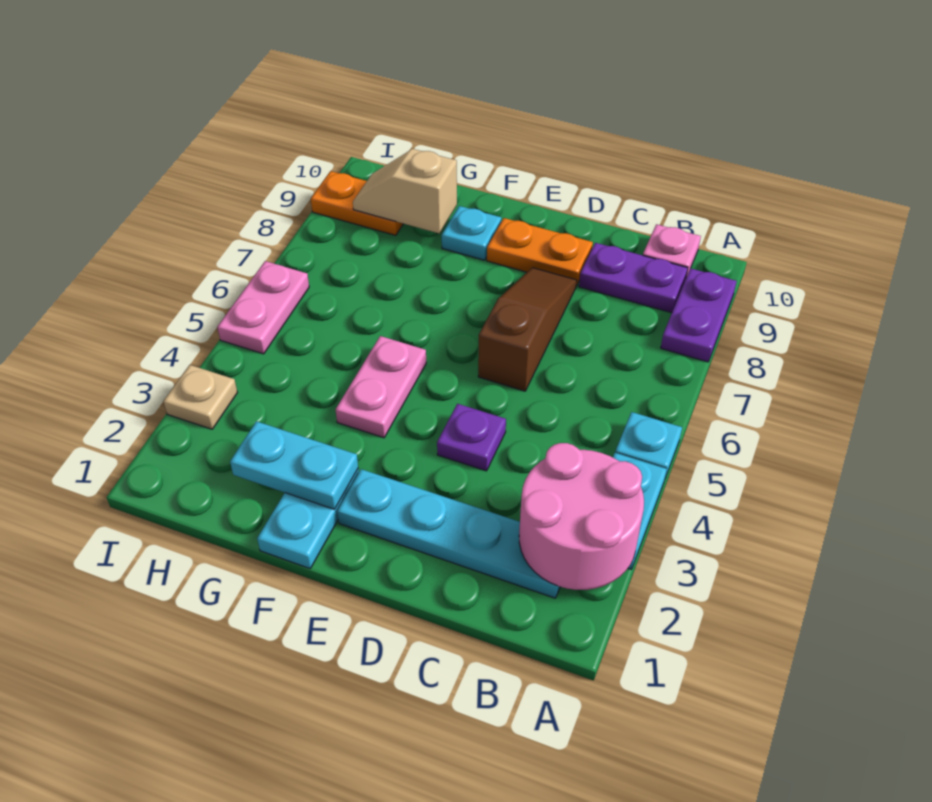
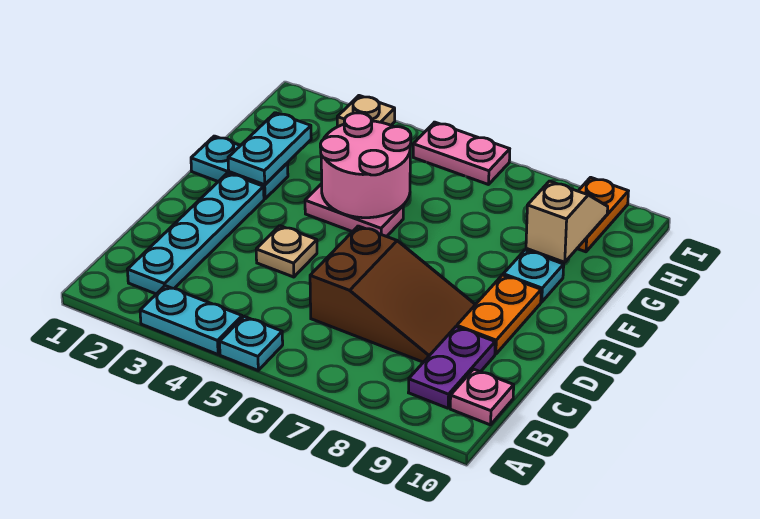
pink 2x2 round brick [519,443,644,590] -> pink 2x2 round brick moved to [320,113,411,218]
purple 1x2 plate [661,268,737,362] -> none
purple 1x1 plate [437,404,506,471] -> tan 1x1 plate [256,226,317,277]
brown 1x3 slope [478,268,577,391] -> brown 2x3 slope [310,226,475,362]

